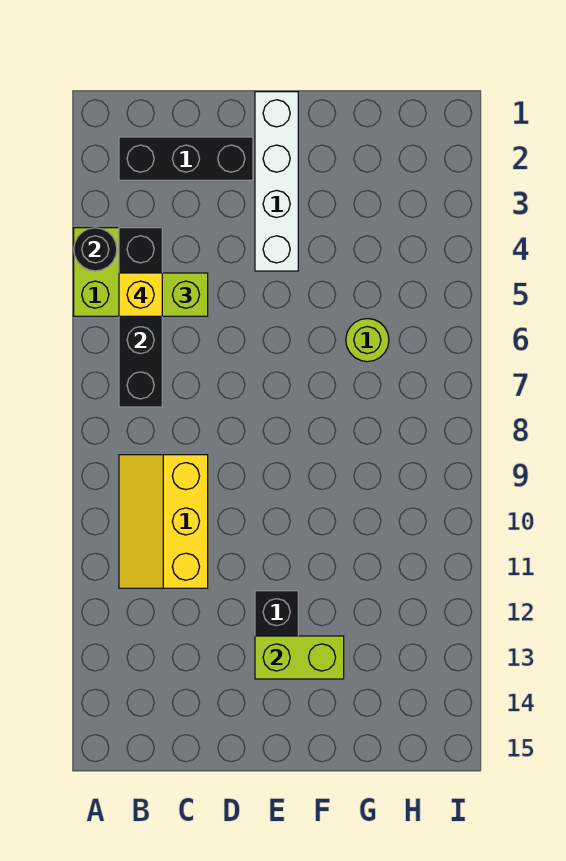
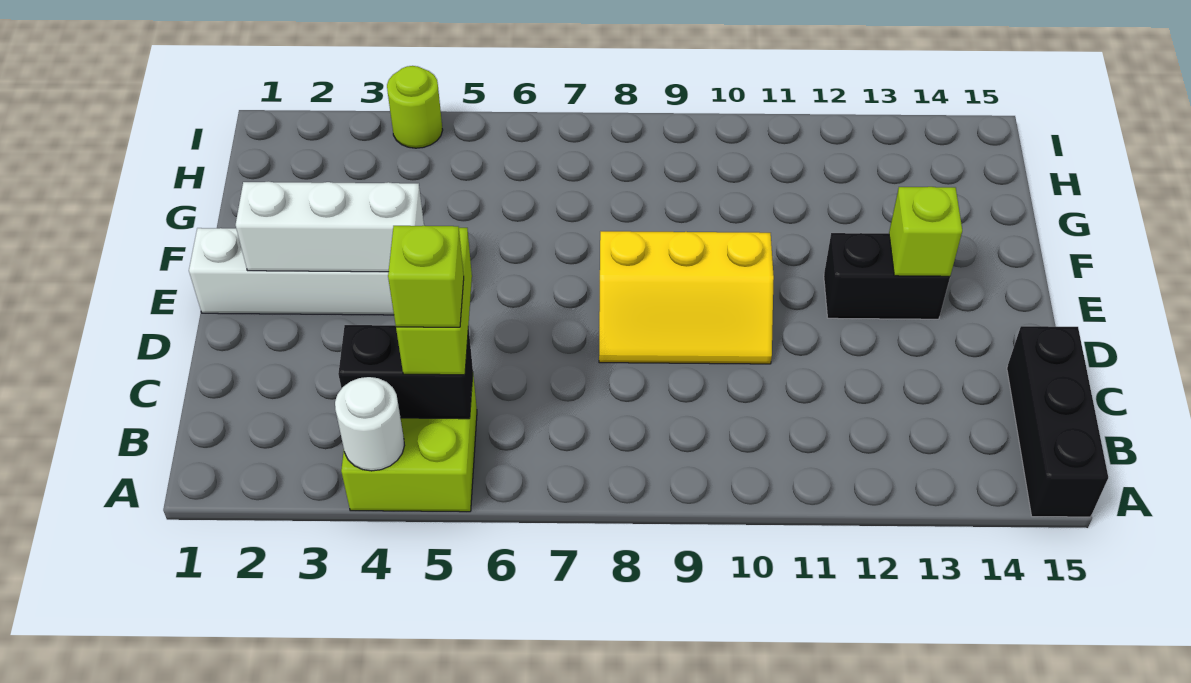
black 1x1 round brick [74,228,117,271] -> white 1x1 round brick [335,377,404,471]
black 1x3 brick [119,137,253,180] -> black 1x3 brick moved to [1007,326,1108,517]
black 1x4 brick [119,228,162,407] -> black 1x2 brick [338,325,473,419]
yellow 1x1 brick [119,273,162,316] -> lime 1x1 brick [388,226,464,327]
yellow 2x3 slope [119,455,208,588] -> yellow 2x3 slope moved to [599,231,774,364]
none -> white 1x3 brick [236,182,424,272]
lime 1x2 brick [255,636,344,679] -> lime 1x1 brick [889,187,962,276]
lime 1x1 round brick [346,319,389,362] -> lime 1x1 round brick moved to [387,66,443,148]

